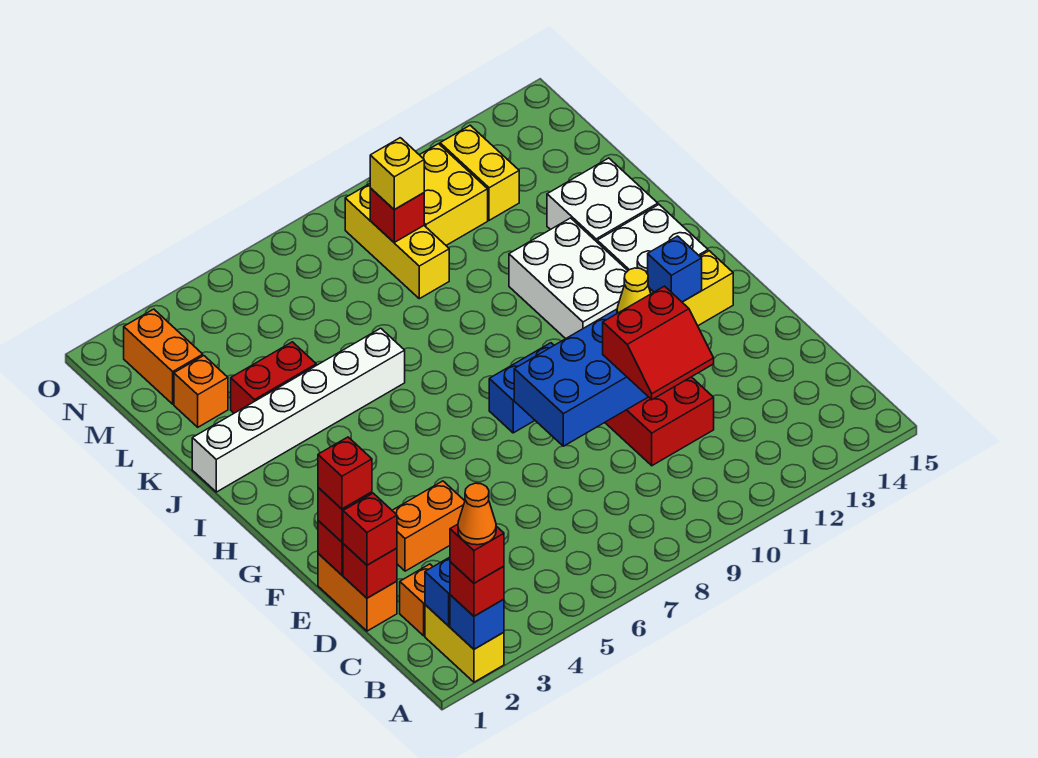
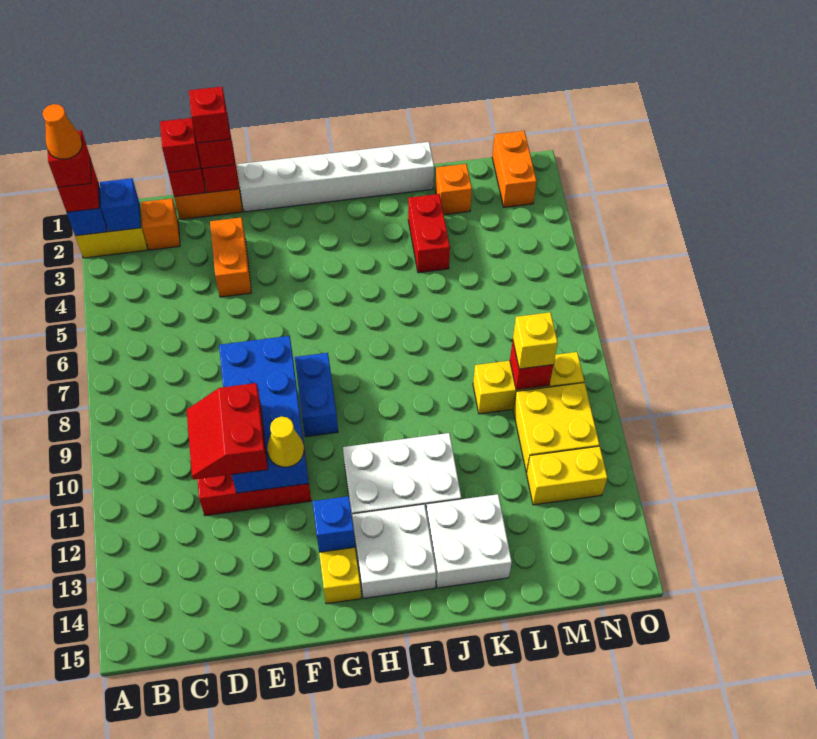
white 1x6 brick [192,328,405,492] -> white 1x6 brick turned to [237,142,434,212]
orange 1x2 brick [124,309,203,404] -> orange 1x2 brick turned to [492,131,537,207]

